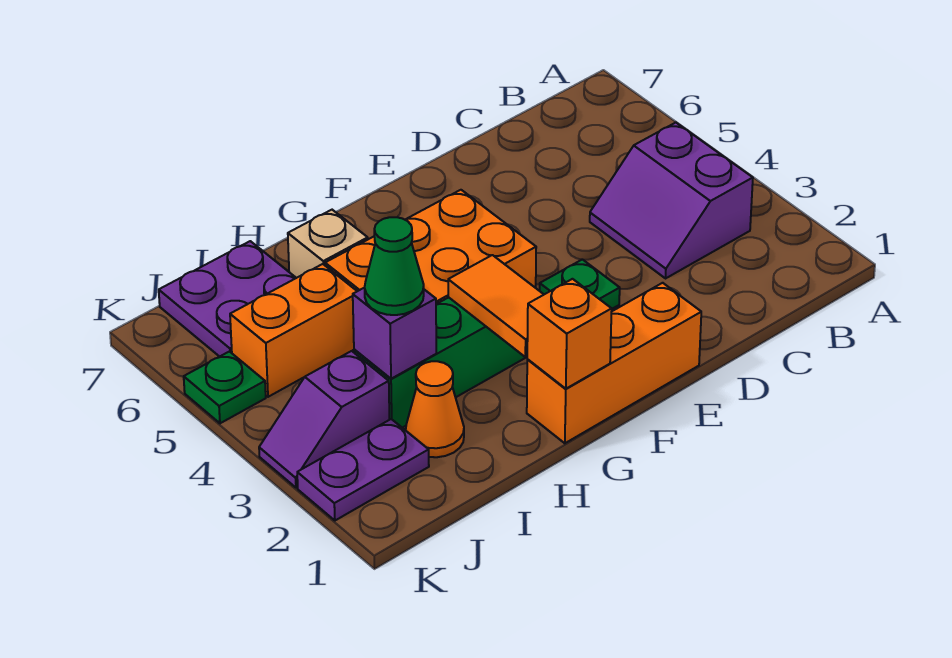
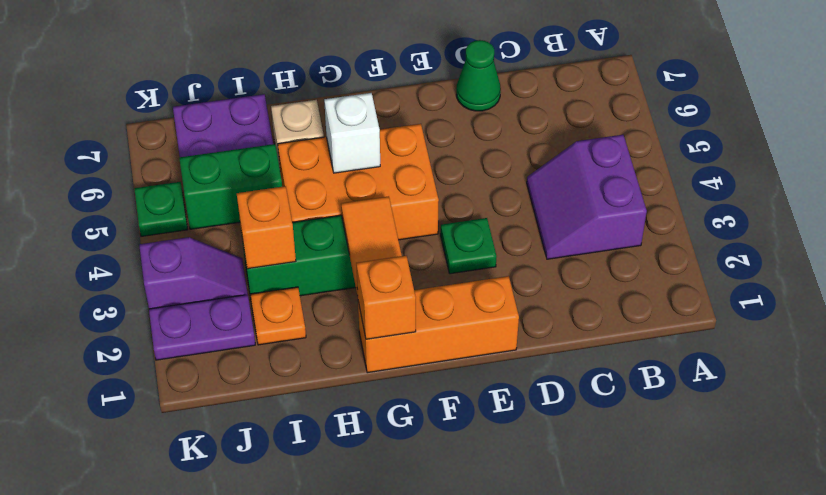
none -> white 1x1 brick [324,93,380,173]
orange 1x1 cone [406,361,464,457] -> orange 1x1 plate [250,287,306,345]
purple 1x1 brick [353,287,436,379] -> orange 1x1 brick [237,186,296,269]
green 1x1 cone [365,217,424,315] -> green 1x1 cone moved to [456,40,501,111]
orange 1x2 brick [230,264,357,397] -> green 1x2 brick [179,144,282,229]
purple 1x2 slope [259,351,389,488] -> purple 1x2 slope turned to [139,237,248,309]

